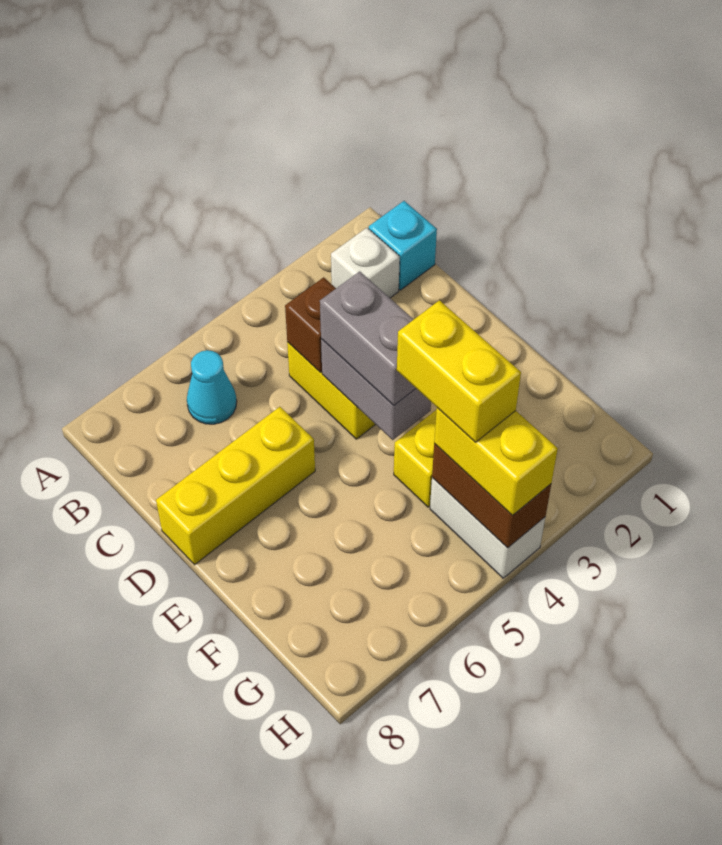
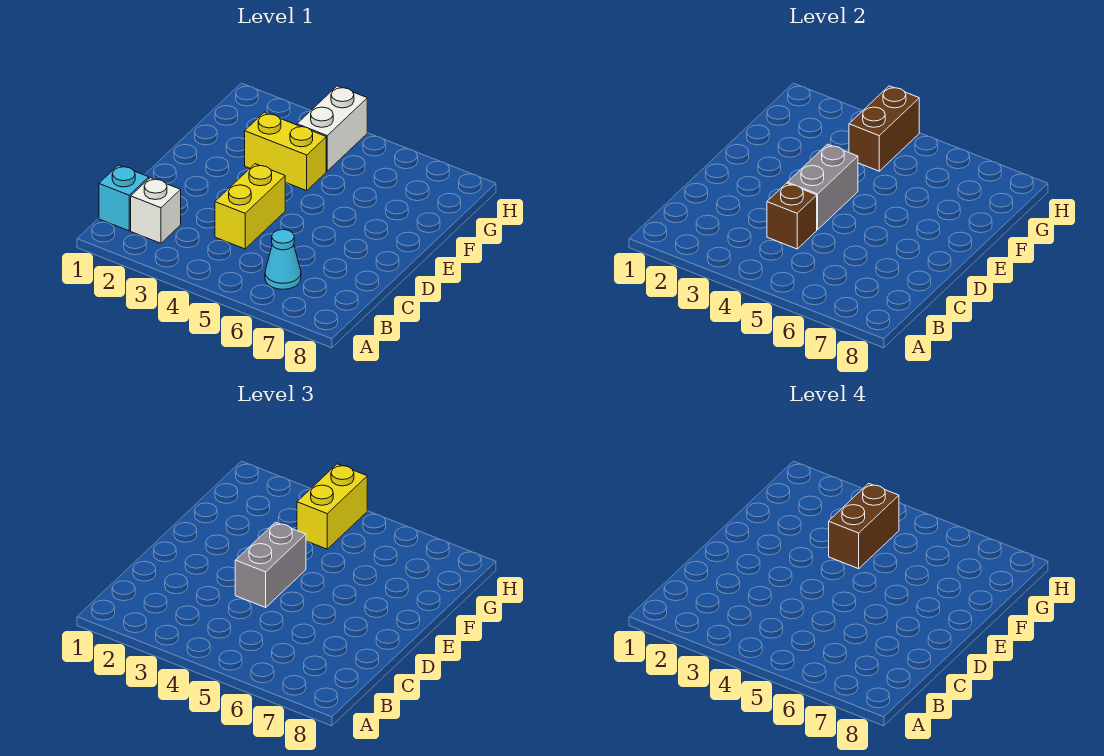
yellow 1x3 brick [156,407,315,565] -> none
yellow 1x2 brick [397,300,521,442] -> brown 1x2 brick [829,483,899,569]

